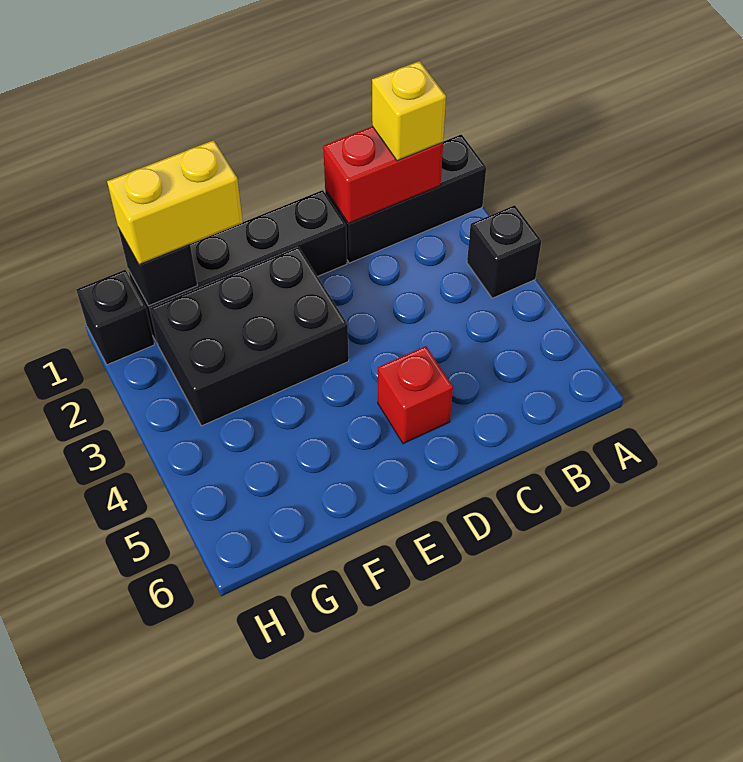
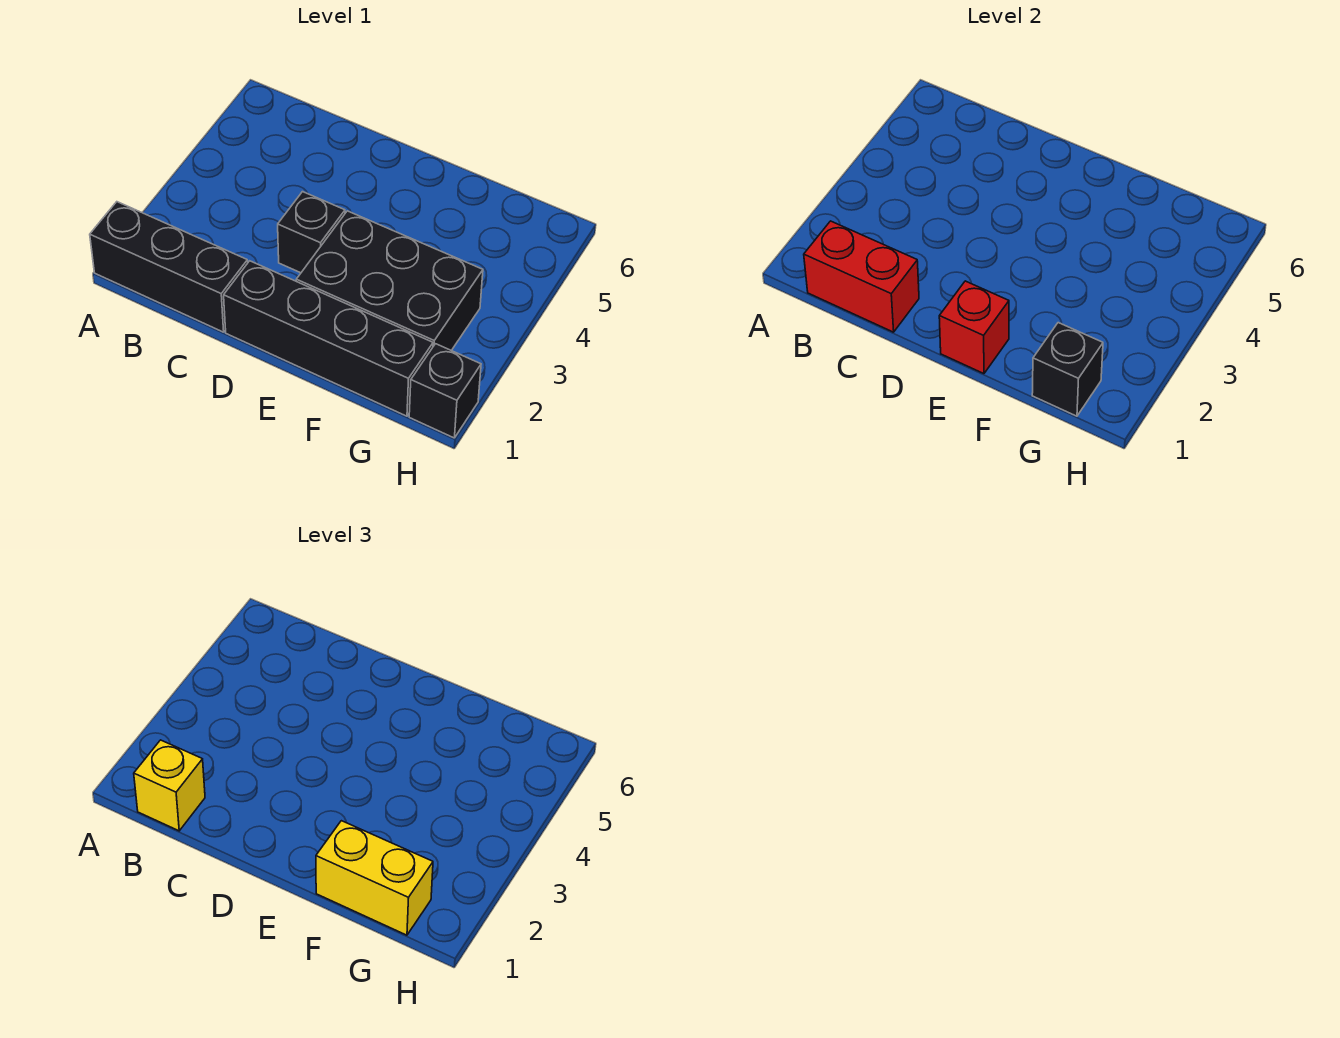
black 1x1 brick [467,205,541,298] -> black 1x1 brick moved to [278,192,345,273]
red 1x1 brick [378,346,453,444] -> red 1x1 brick moved to [939,281,1009,374]

